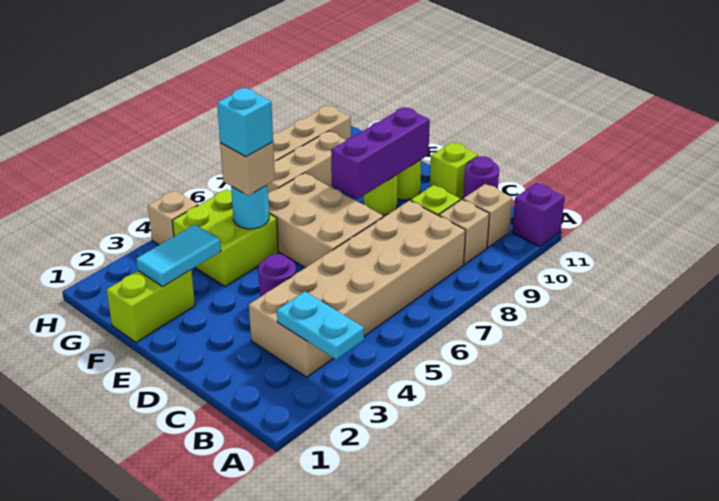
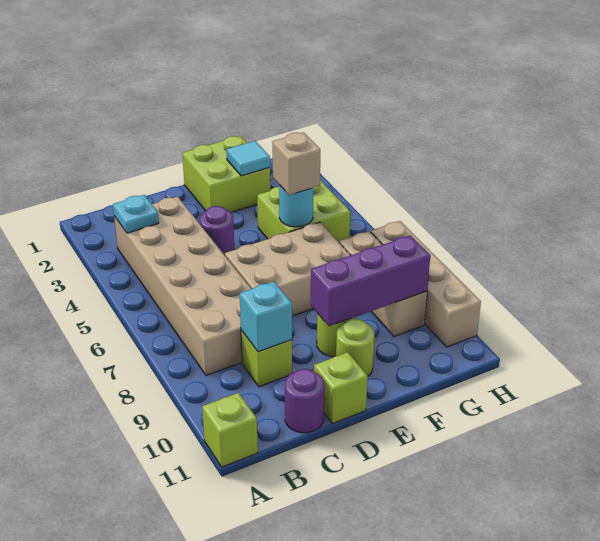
cyan 1x2 plate [277,292,364,359] -> cyan 1x1 plate [113,195,159,233]
purple 1x1 brick [512,183,565,247] -> lime 1x1 brick [202,393,258,467]
tan 1x1 brick [439,200,489,264] -> none
tan 1x1 brick [463,184,513,248] -> none
purple 1x3 brick [331,107,430,199] -> purple 1x3 brick turned to [311,235,430,326]
lime 1x2 brick [107,270,195,342] -> lime 2x2 brick [182,136,270,212]
cyan 1x2 tile [136,225,221,287] -> cyan 1x1 tile [226,141,270,176]
cyan 1x1 brick [217,88,273,157] -> cyan 1x1 brick moved to [240,282,292,352]
tan 1x1 brick [148,190,198,245] -> none

